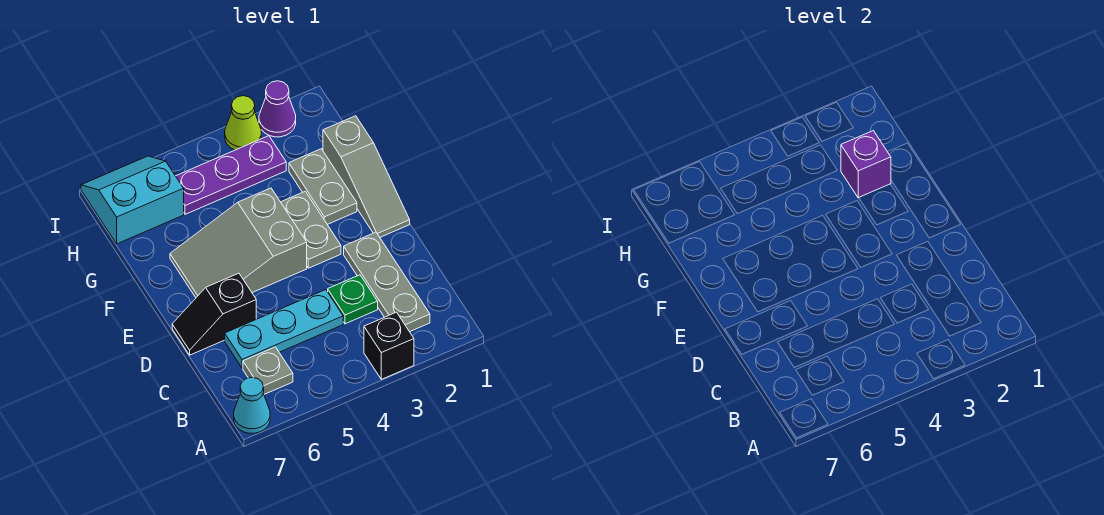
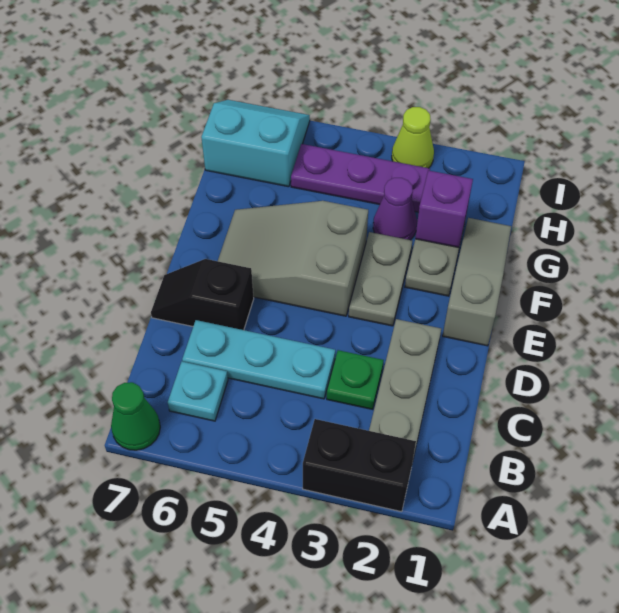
black 1x1 brick [364,312,414,379] -> black 1x2 brick [303,419,416,512]
cyan 1x1 cone [234,377,270,433] -> green 1x1 cone [111,382,160,450]
grey 1x1 plate [243,347,293,394] -> cyan 1x1 plate [168,361,228,421]
grey 1x3 slope [323,116,410,237] -> grey 1x3 slope turned to [443,218,511,346]
purple 1x1 cone [259,81,296,137] -> purple 1x1 cone moved to [373,178,417,240]

